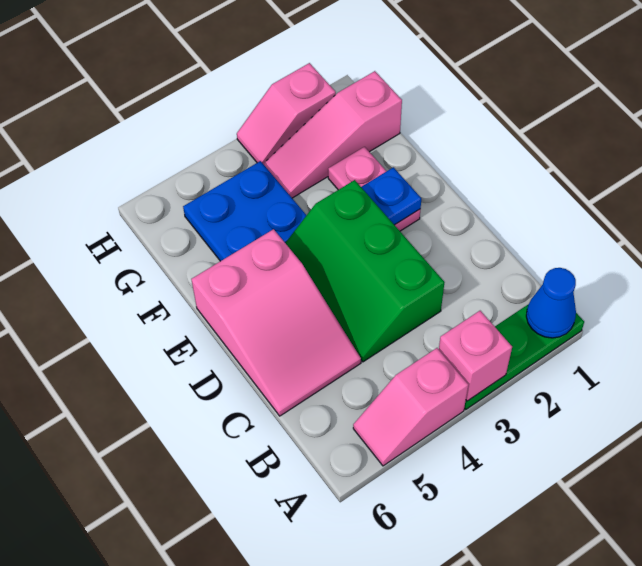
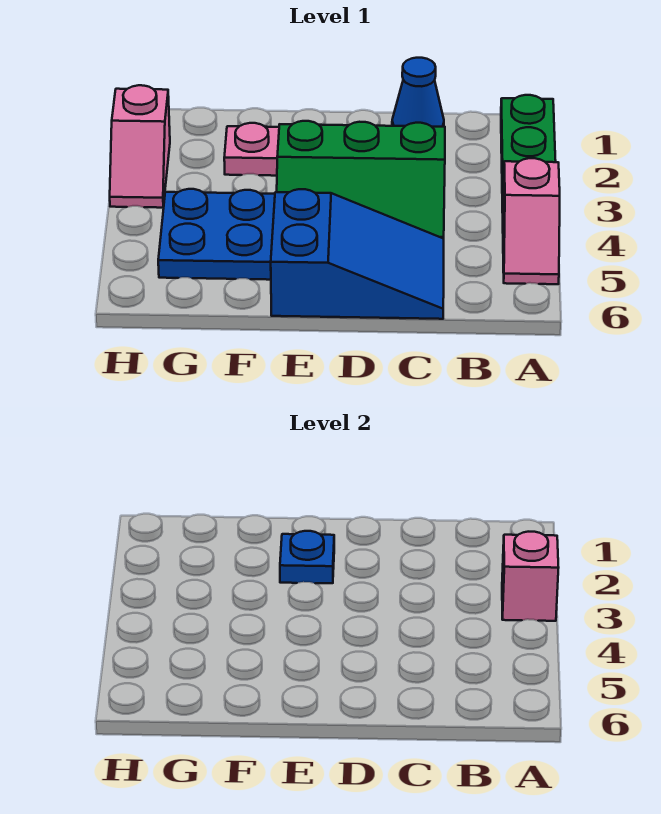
blue 1x1 cone [526,268,576,338] -> blue 1x1 cone moved to [392,58,444,127]
pink 2x3 slope [191,229,361,416] -> blue 2x3 slope [271,189,444,319]
pink 1x3 slope [264,71,402,198] -> none

